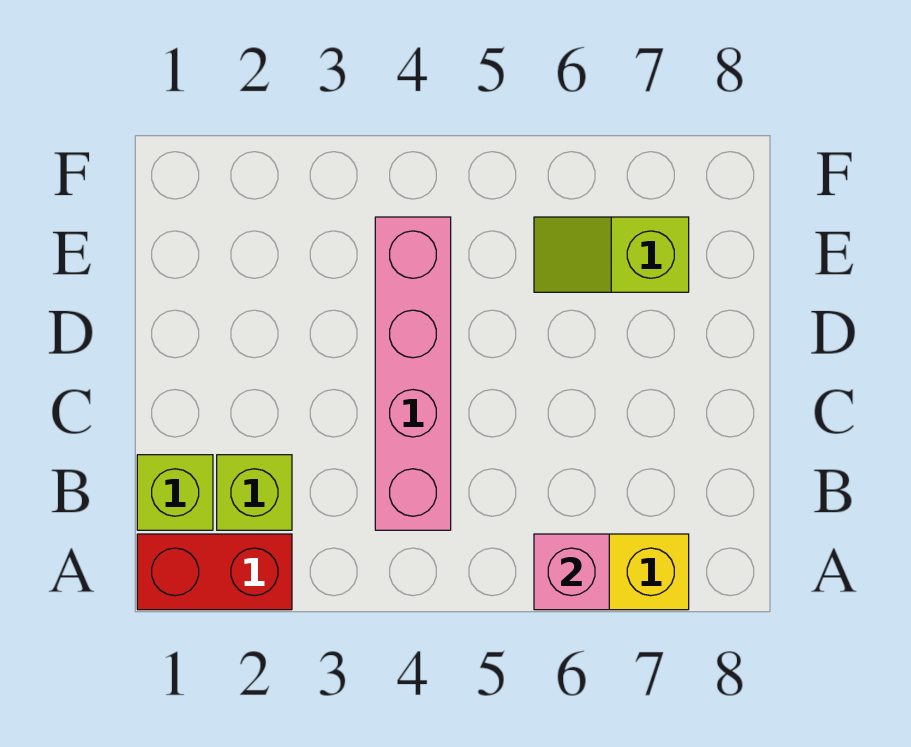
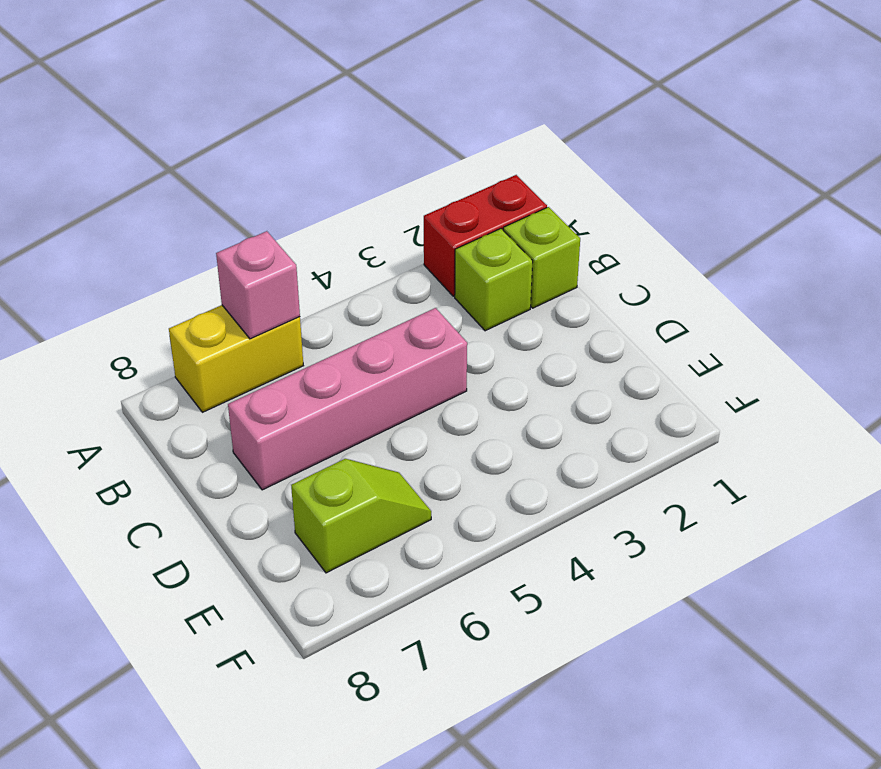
pink 1x4 brick [375,217,451,530] -> pink 1x4 brick turned to [228,308,467,490]

